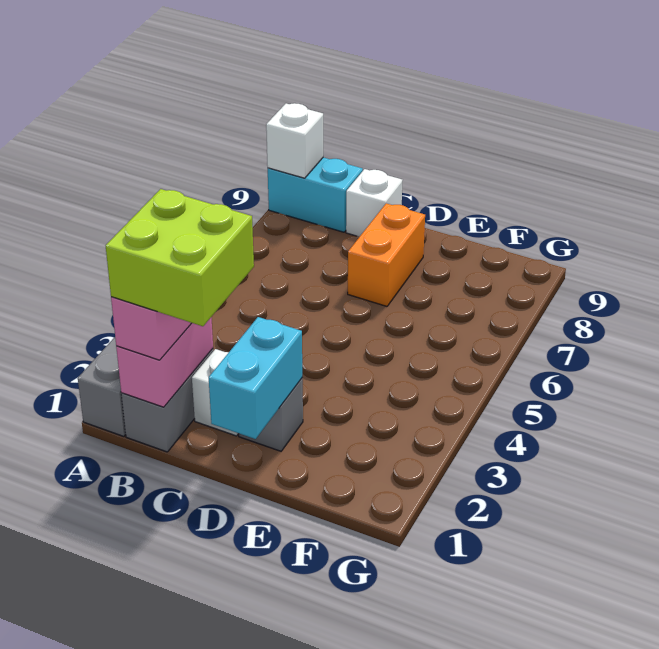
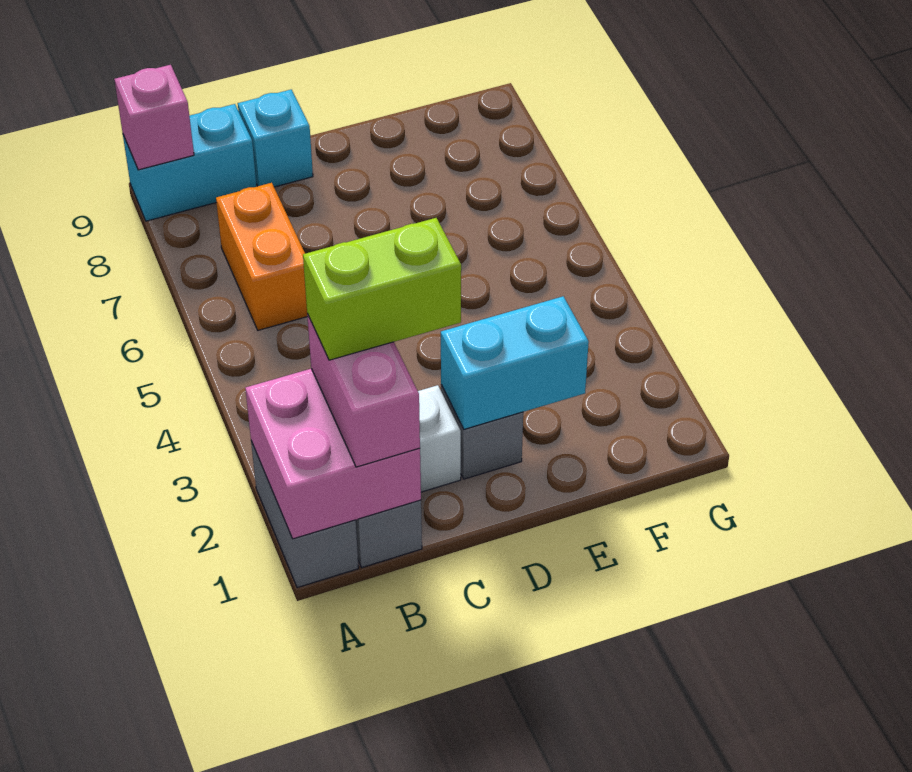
white 1x1 brick [266,103,323,178] -> pink 1x1 brick [114,65,194,170]
pink 1x2 brick [116,318,213,407] -> pink 2x2 brick [245,369,421,539]
lime 2x2 brick [106,189,254,326] -> lime 1x2 brick [303,218,461,360]
white 1x1 brick [346,169,402,237] -> cyan 1x1 brick [238,90,313,187]
cyan 1x2 brick [209,317,302,439] -> cyan 1x2 brick turned to [441,296,589,429]
orange 1x2 brick [348,203,425,306] -> orange 1x2 brick moved to [216,183,307,330]

